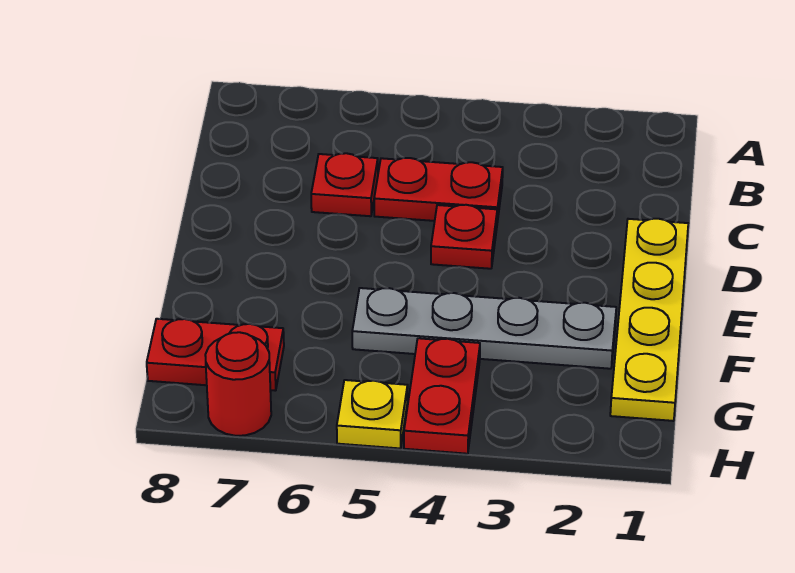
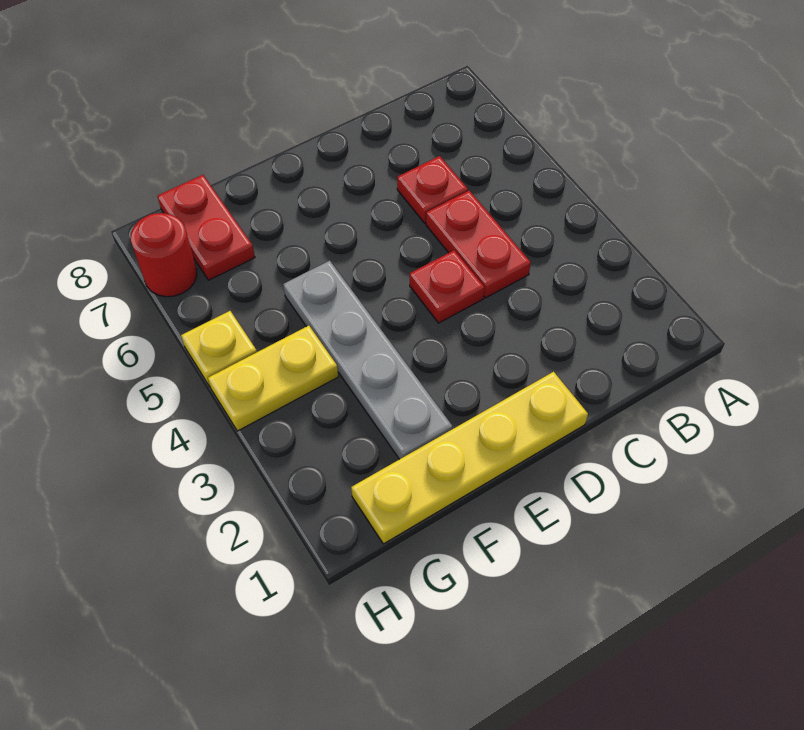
red 1x2 plate [404,338,480,454] -> yellow 1x2 plate [208,326,338,431]

